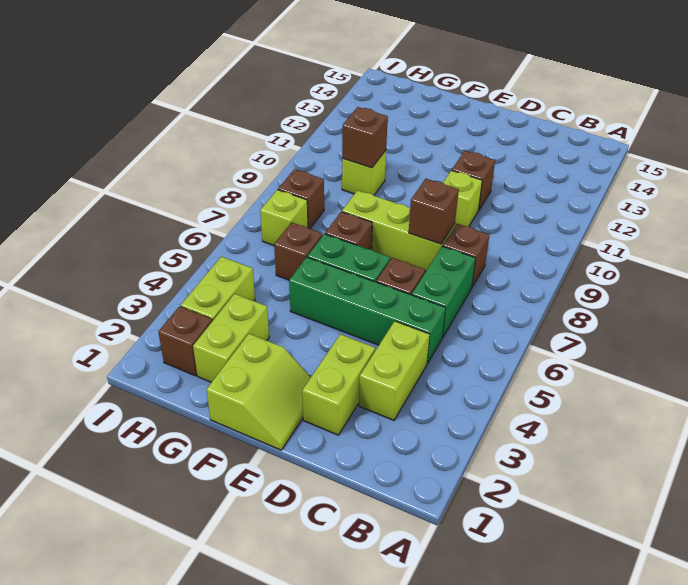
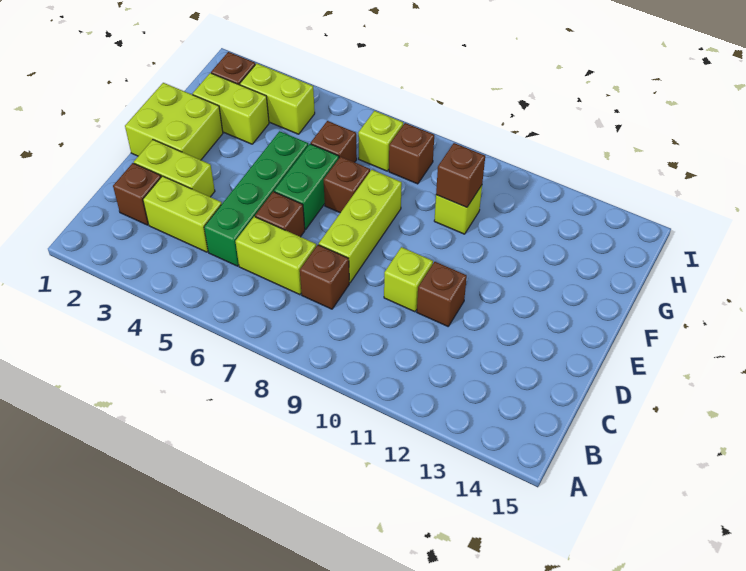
green 1x2 brick [412,246,476,337] -> lime 1x2 brick [235,217,316,295]
brown 1x1 brick [409,179,459,244] -> brown 1x1 brick moved to [113,163,161,225]
lime 2x2 slope [206,334,311,450] -> lime 2x2 brick [125,83,223,160]

